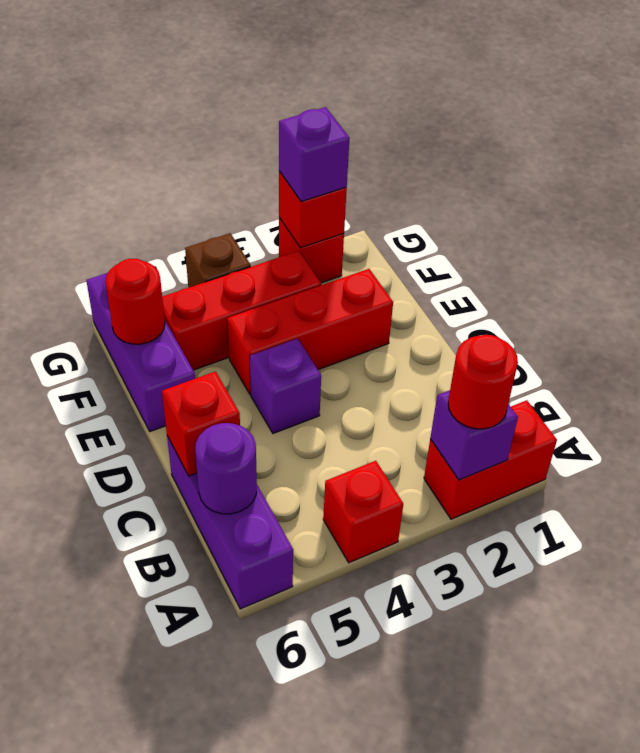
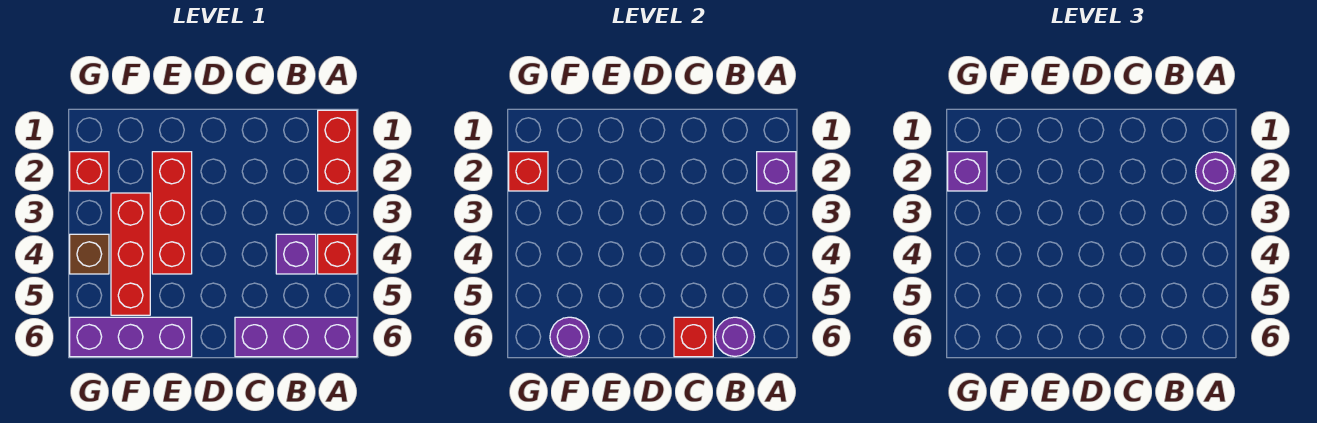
red 1x1 round brick [448,335,518,429] -> purple 1x1 round brick [1196,152,1235,191]
purple 1x1 brick [250,338,321,434] -> purple 1x1 brick moved to [276,234,316,274]
red 1x1 round brick [105,259,165,344] -> purple 1x1 round brick [550,317,589,357]

